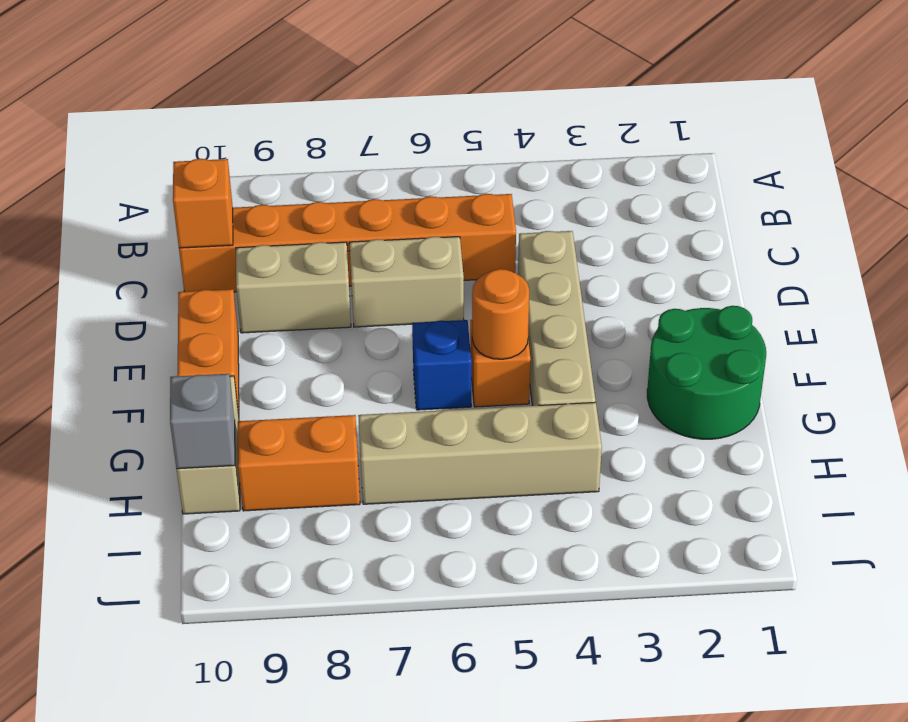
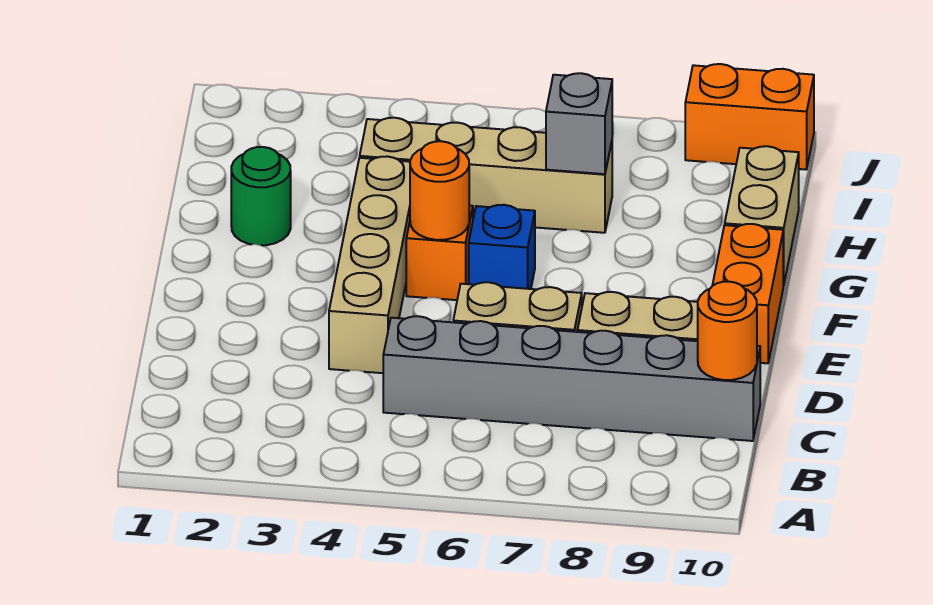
orange 1x6 brick [179,194,516,292] -> grey 1x6 brick [383,316,760,441]
orange 1x1 brick [173,159,233,248] -> orange 1x1 round brick [698,282,757,380]
green 2x2 round brick [647,306,766,439] -> green 1x1 round brick [231,147,291,245]
orange 1x2 brick [238,415,360,511] -> orange 1x2 brick moved to [685,64,814,170]
grey 1x1 brick [170,374,235,469] -> grey 1x1 brick moved to [546,73,612,174]

